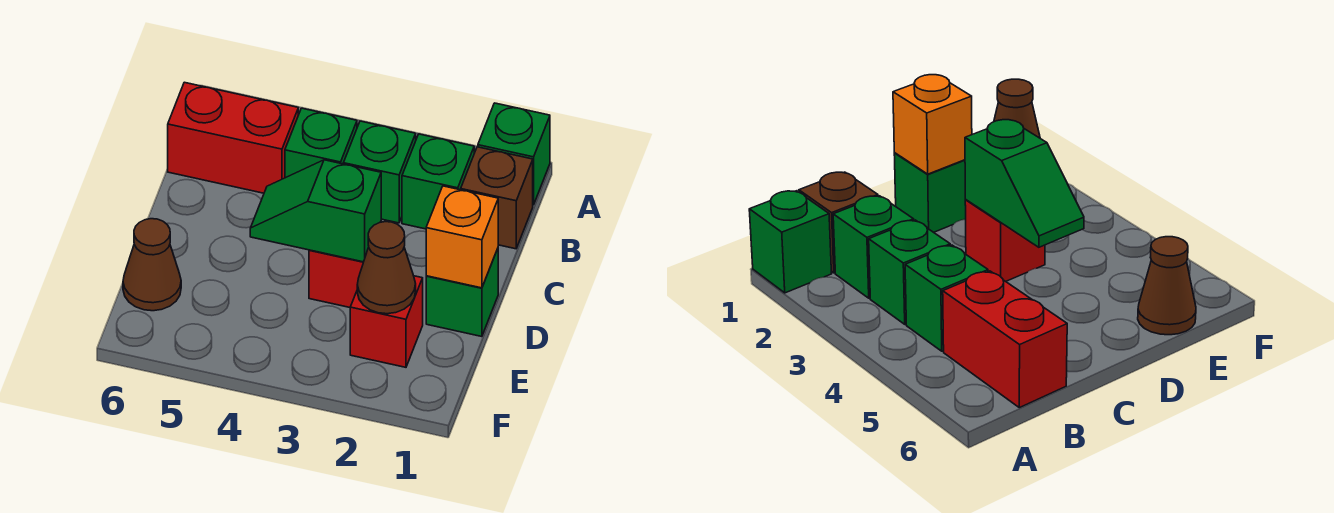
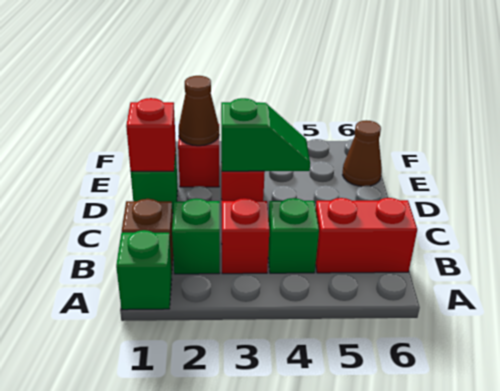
green 1x1 brick [343,121,416,223] -> red 1x1 brick [222,198,269,274]
orange 1x1 brick [426,186,498,288] -> red 1x1 brick [126,98,176,171]

